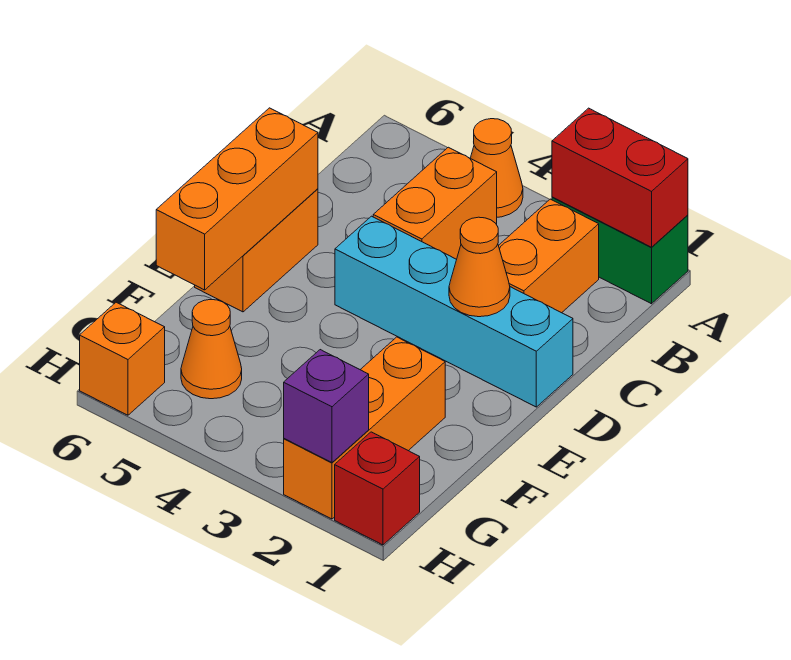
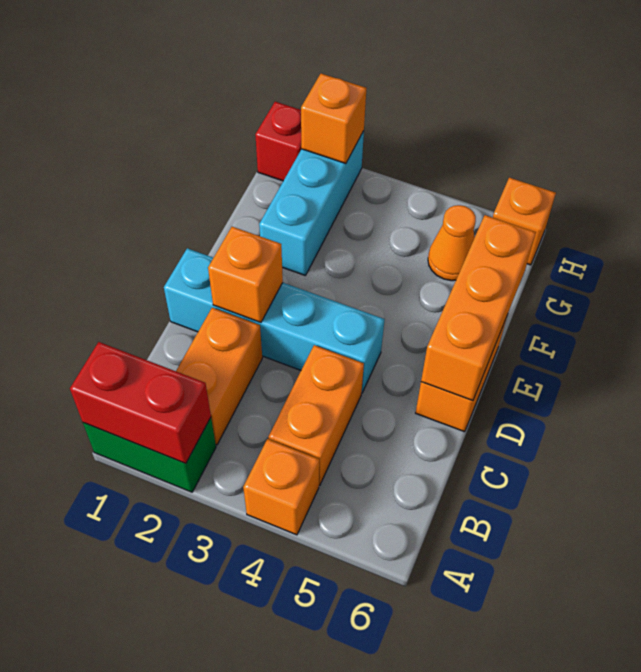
orange 1x1 cone [470,119,523,217] -> orange 1x1 brick [243,439,319,535]
orange 1x1 cone [449,217,510,317] -> orange 1x1 brick [208,227,283,323]
orange 1x3 brick [284,337,445,519] -> cyan 1x3 brick [259,131,364,276]
purple 1x1 brick [284,350,369,462] -> orange 1x1 brick [301,74,366,164]

